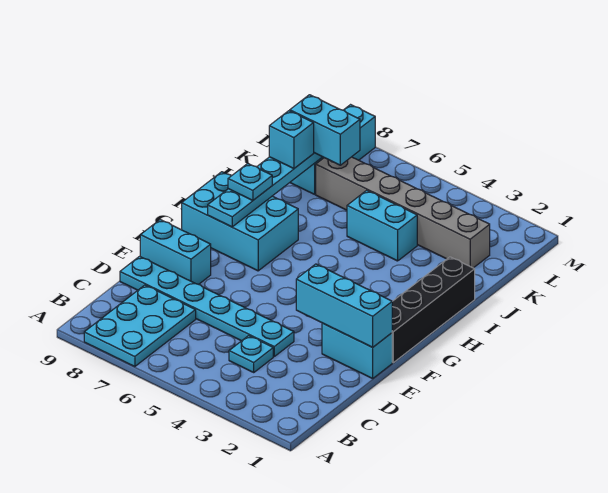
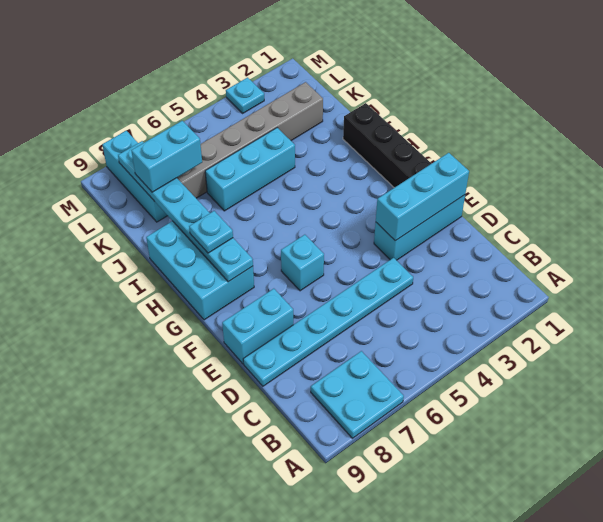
cyan 2x3 plate [84,285,196,367] -> cyan 2x2 plate [311,351,404,438]
cyan 1x1 plate [229,336,273,372] -> cyan 1x1 plate moved to [226,78,264,113]
cyan 1x2 brick [322,323,392,379] -> cyan 1x3 brick [374,195,465,260]
cyan 2x3 brick [182,172,298,271] -> cyan 2x3 brick turned to [146,221,254,320]
cyan 1x2 brick [347,190,417,261] -> cyan 1x3 brick [205,128,295,211]
cyan 1x1 brick [269,111,314,169] -> cyan 1x1 brick moved to [281,235,324,291]

